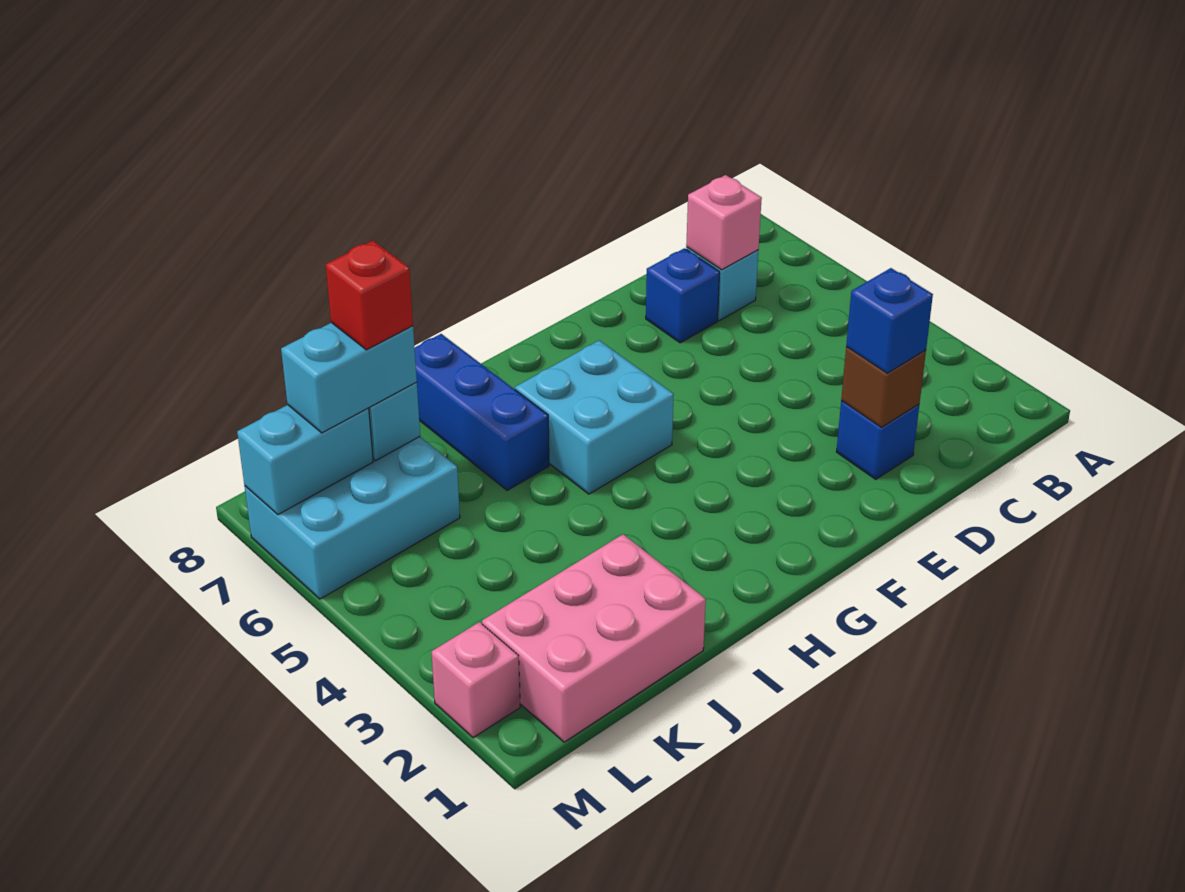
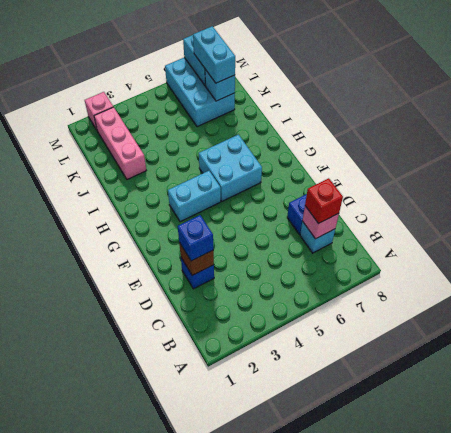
none -> cyan 1x2 brick [168,171,221,222]
blue 1x3 brick [415,334,549,490] -> none
pink 2x3 brick [482,534,706,742] -> pink 1x3 brick [94,107,146,180]
red 1x1 brick [326,241,413,350] -> red 1x1 brick moved to [305,178,343,224]

